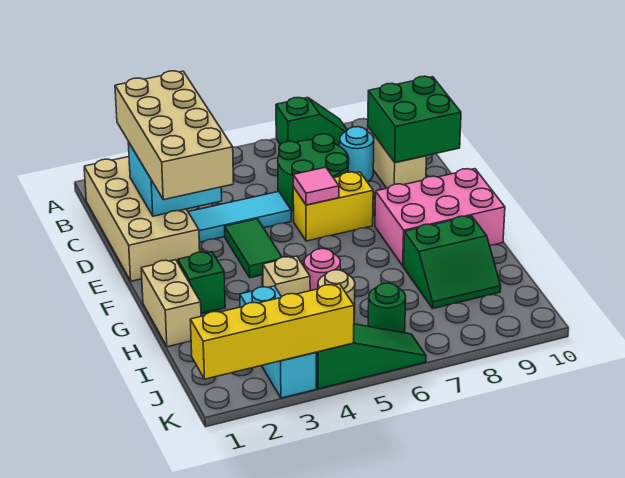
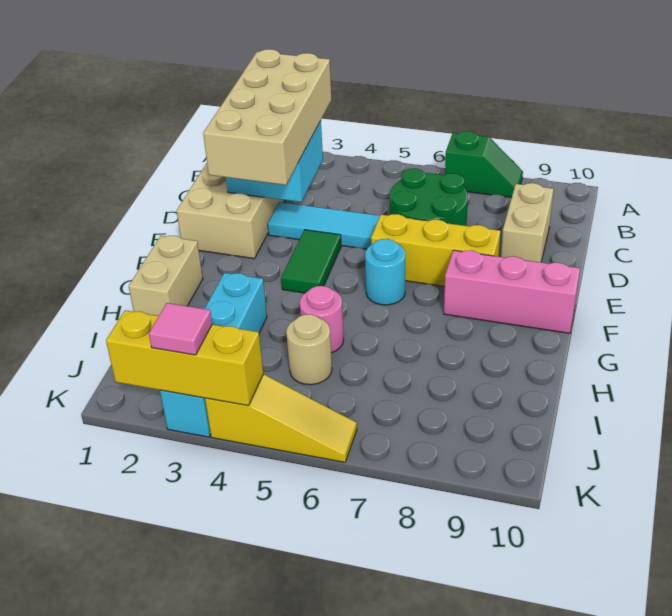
cyan 1x1 round brick [340,127,374,181] -> cyan 1x1 round brick moved to [365,239,405,305]
green 2x2 brick [368,76,461,162] -> none
yellow 1x2 brick [293,172,373,241] -> yellow 1x3 brick [371,214,500,287]
pink 1x1 tile [293,167,339,205] -> pink 1x1 tile moved to [149,303,212,355]
pink 2x3 brick [375,169,505,266] -> pink 1x3 brick [444,250,580,333]
green 1x1 brick [178,252,225,314] -> none
tan 1x1 brick [263,256,310,297] -> none
green 2x2 slope [403,216,501,309] -> none
cyan 1x3 brick [240,286,316,398] -> cyan 1x4 brick [160,273,267,437]
green 1x1 round brick [368,283,406,333] -> none
yellow 1x4 brick [190,284,354,379] -> yellow 1x3 brick [106,310,263,406]
green 1x3 slope [316,324,426,389] -> yellow 1x3 slope [205,374,357,462]

